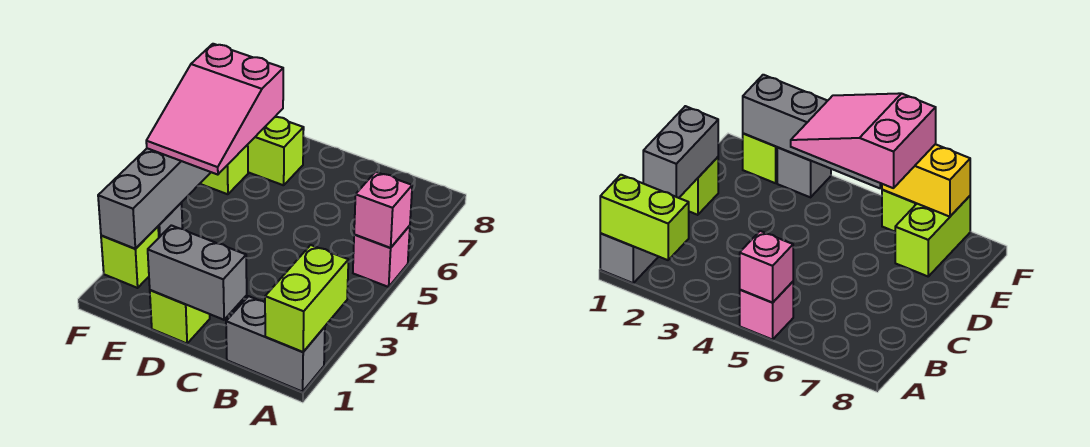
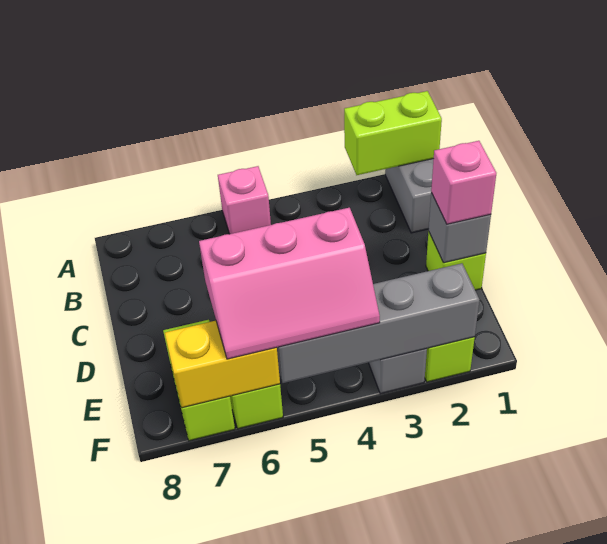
pink 1x1 brick [354,172,412,248] -> pink 1x1 brick moved to [431,141,496,224]
grey 1x2 brick [148,225,247,320] -> grey 1x1 brick [429,193,491,263]
pink 2x3 slope [146,44,283,175] -> pink 2x3 slope turned to [199,208,380,359]

